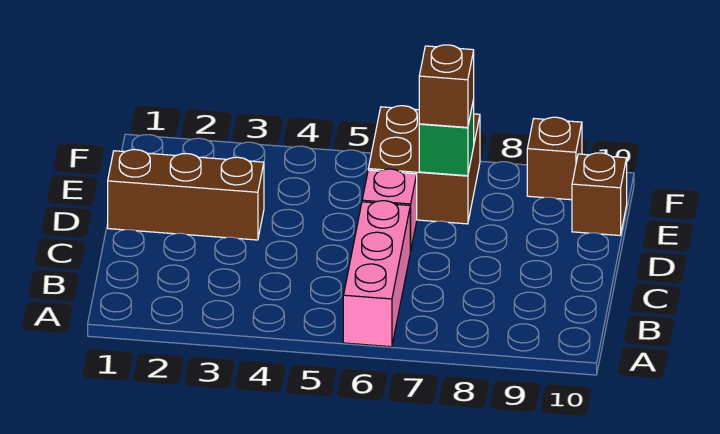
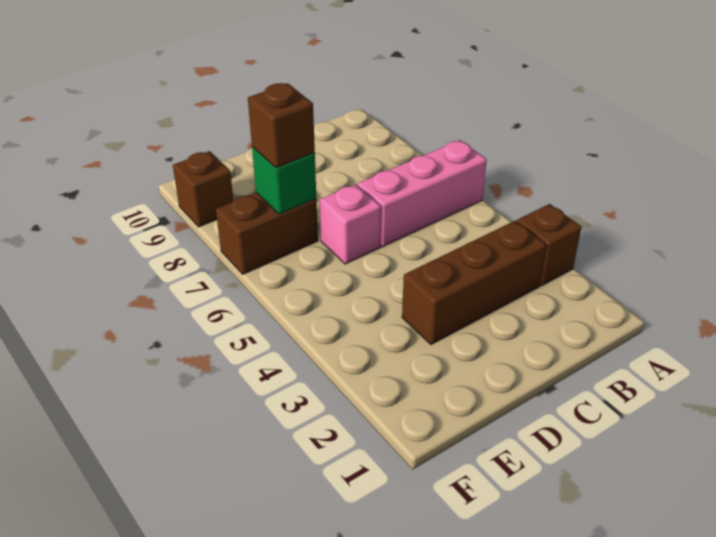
brown 1x3 brick [108,150,264,240] -> brown 1x3 brick turned to [402,221,547,345]
brown 2x2 brick [368,106,480,224] -> brown 1x2 brick [216,193,318,274]
brown 1x1 brick [572,153,627,235] -> brown 1x1 brick moved to [517,204,581,286]

